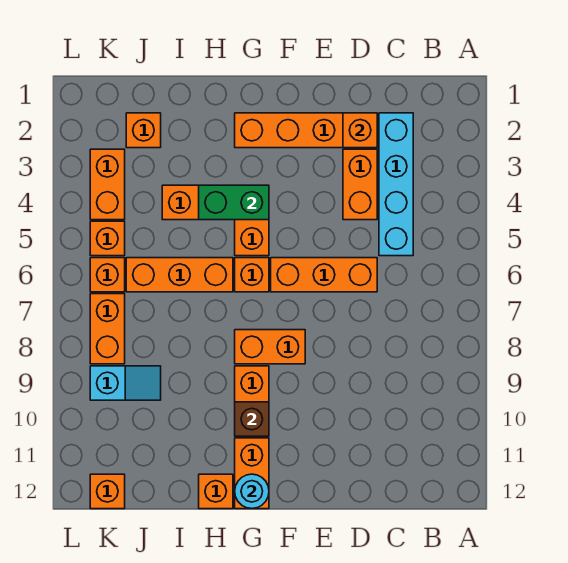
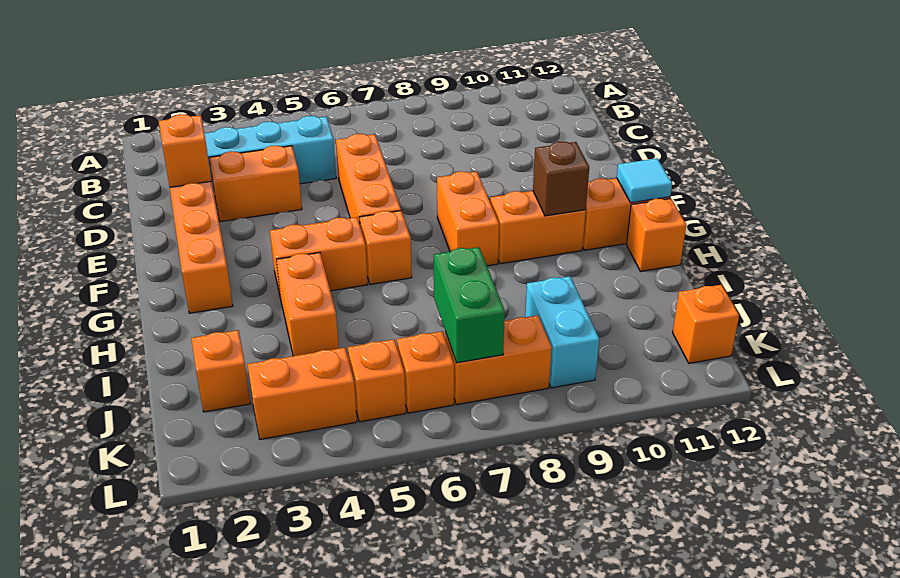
green 1x2 brick [199,185,269,220] -> green 1x2 brick moved to [434,247,505,363]
cyan 1x1 round brick [235,474,269,509] -> cyan 1x1 tile [617,158,672,203]
orange 1x3 brick [126,258,233,292] -> none
cyan 1x2 slope [90,366,161,400] -> cyan 1x2 brick [525,276,599,388]

